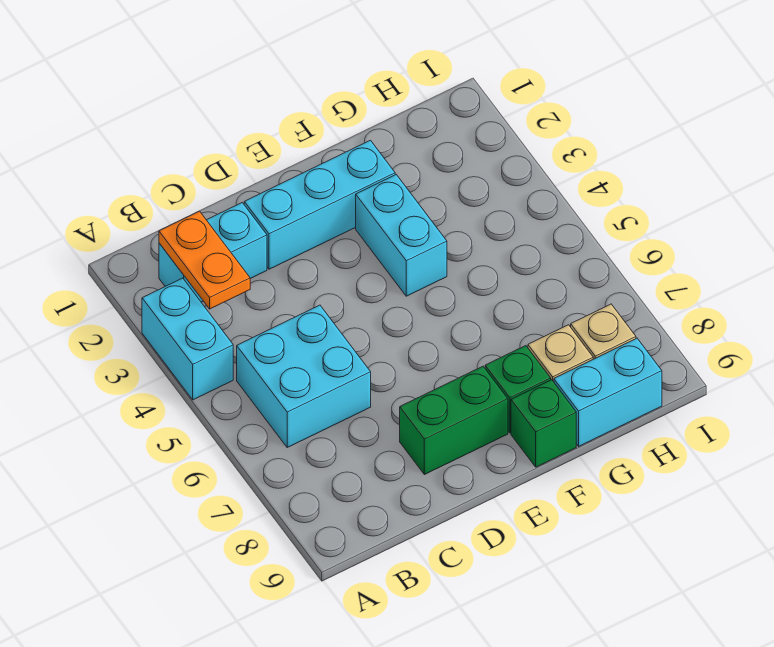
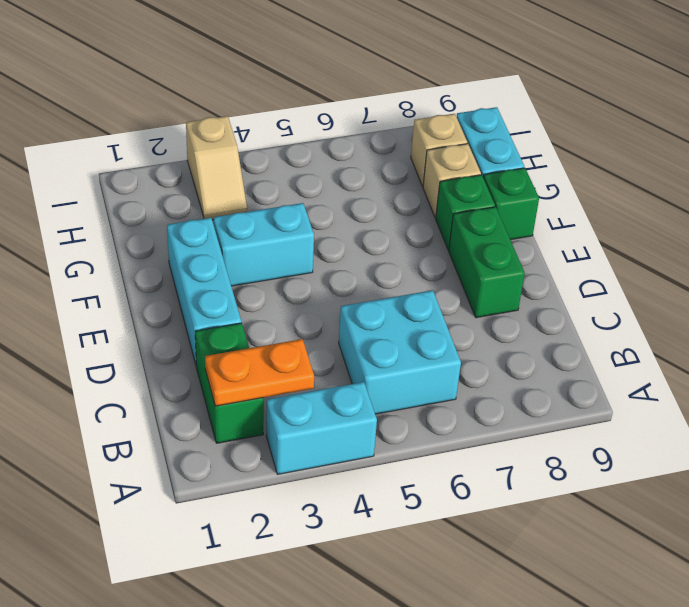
cyan 1x2 brick [159,203,267,302] -> green 1x2 brick [195,323,264,443]
none -> tan 1x2 slope [186,116,247,220]

